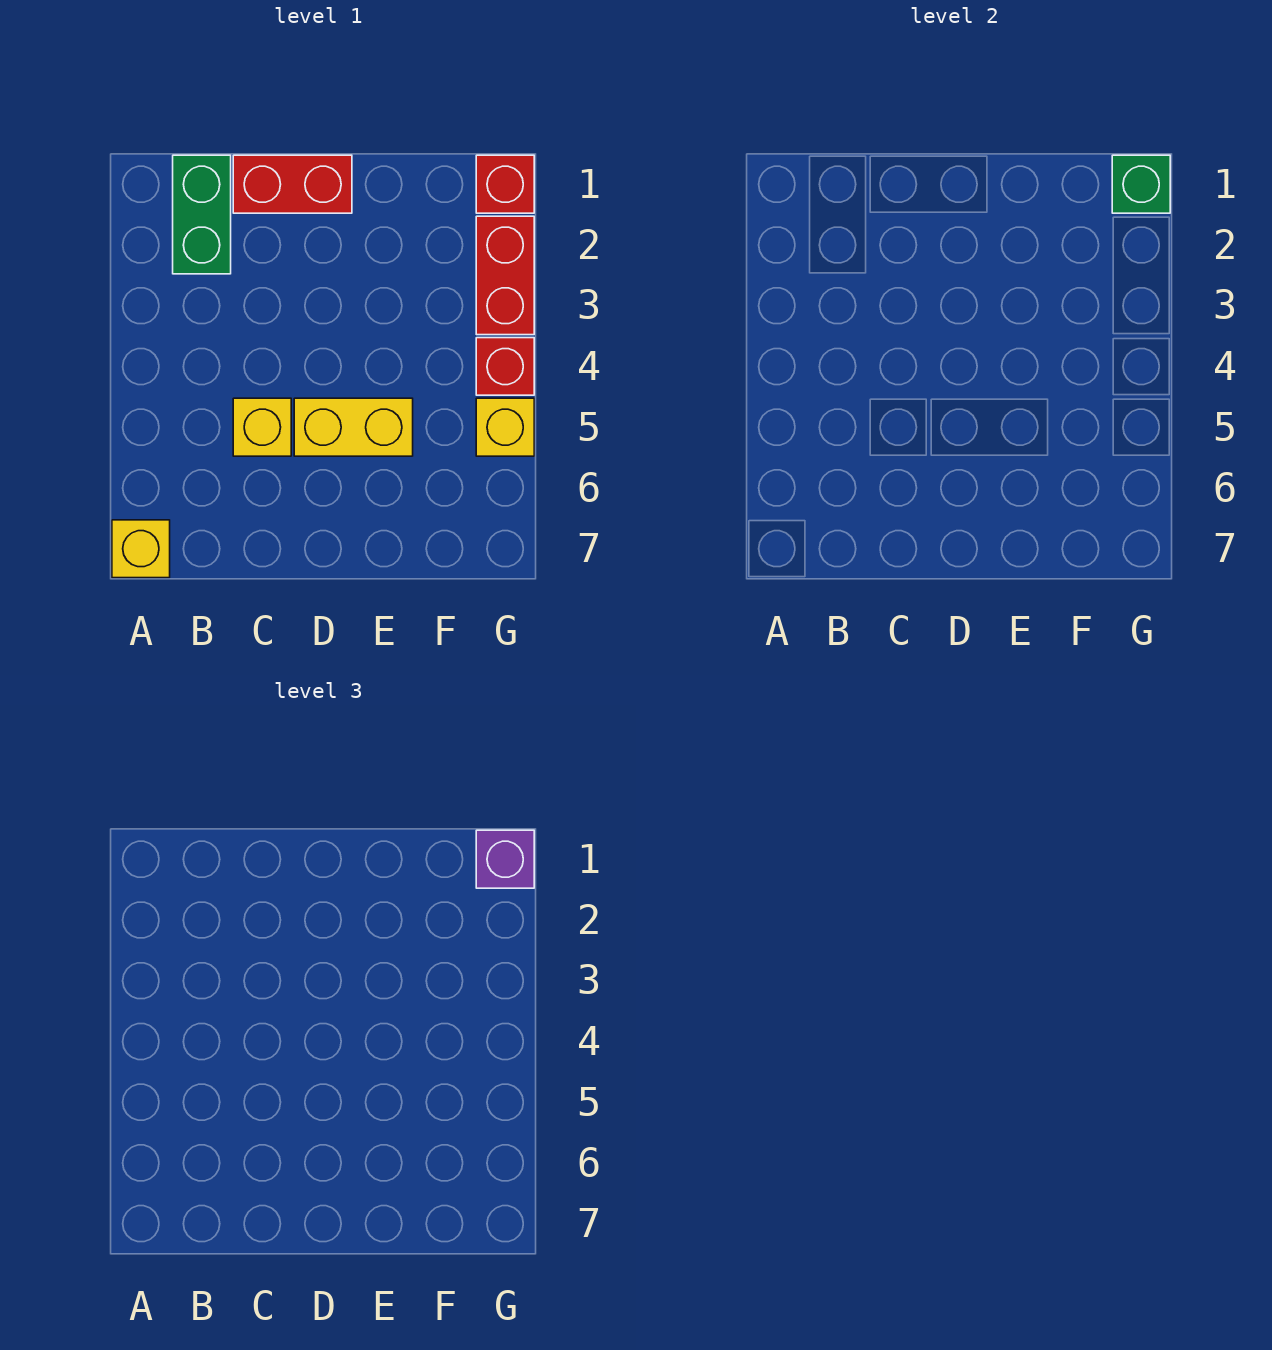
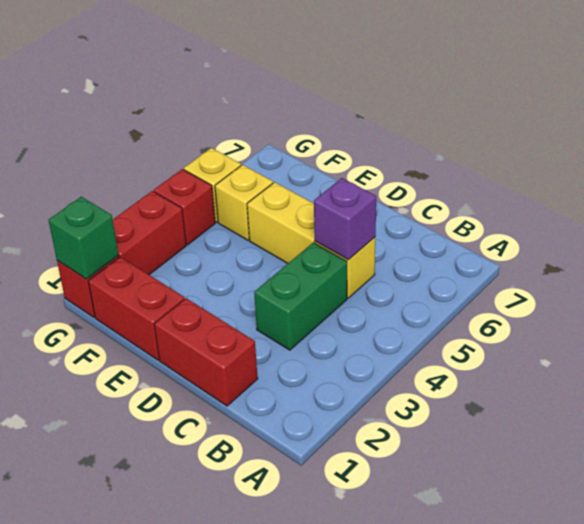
yellow 1x1 brick [112,520,170,578] -> yellow 1x1 brick moved to [215,165,273,240]
green 1x2 brick [173,155,231,274] -> green 1x2 brick moved to [254,243,347,350]
none -> red 1x2 brick [88,257,185,360]
purple 1x1 brick [476,830,534,888] -> purple 1x1 brick moved to [314,178,376,260]

